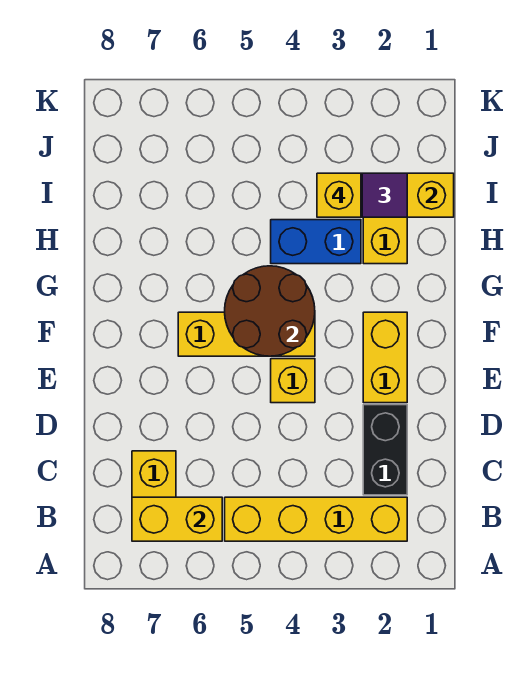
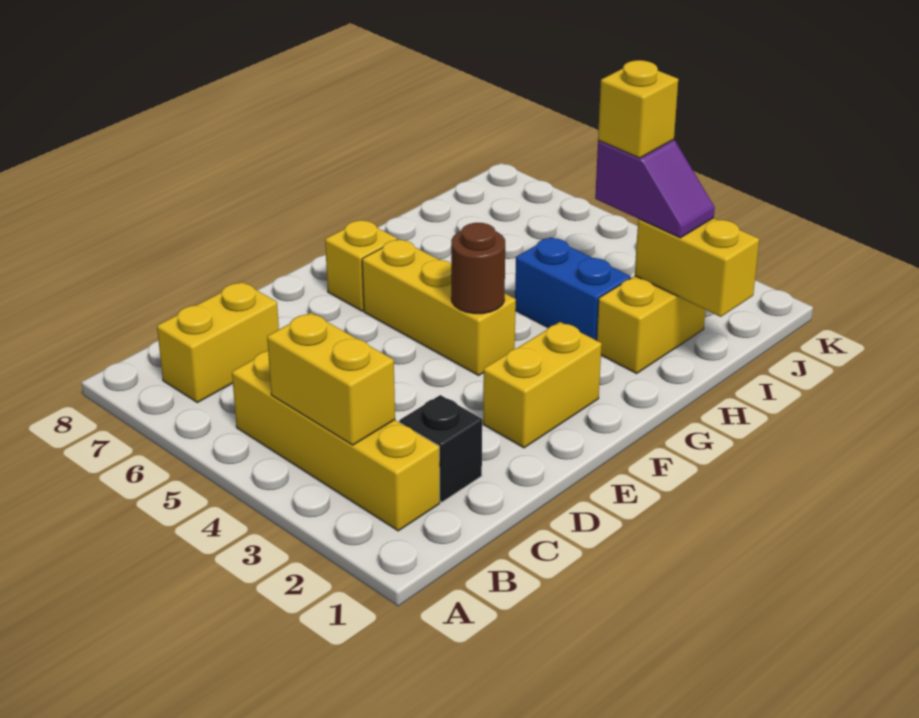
yellow 1x2 brick [132,497,222,541] -> yellow 1x2 brick moved to [267,313,395,445]
black 1x2 brick [363,405,407,495] -> black 1x1 brick [399,395,482,502]
yellow 1x1 brick [271,359,315,403] -> yellow 1x1 brick moved to [325,220,397,311]
brown 2x2 round brick [225,266,315,356] -> brown 1x1 round brick [451,223,505,314]

